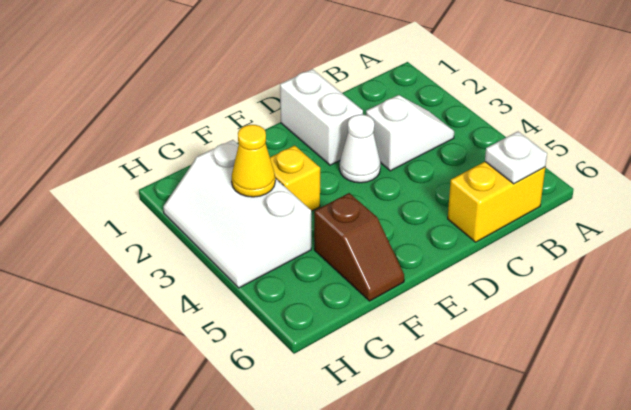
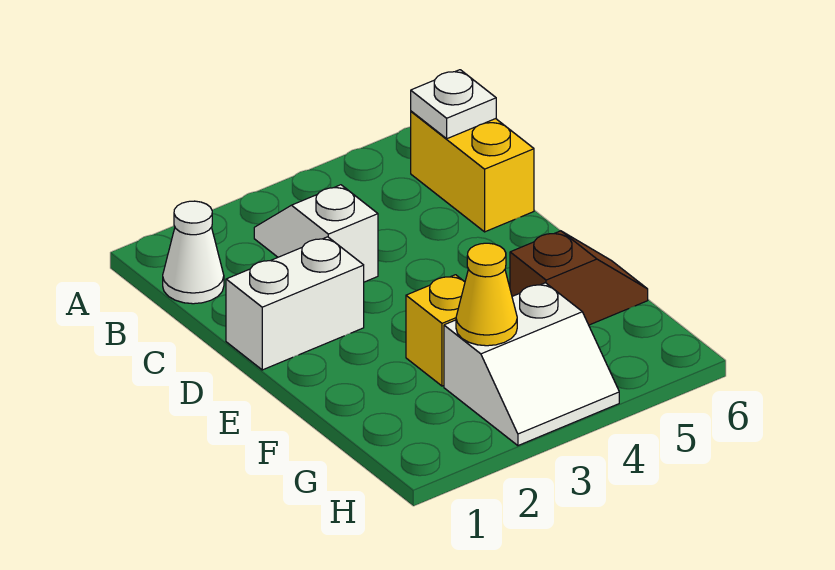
white 1x1 cone [340,115,381,183] -> white 1x1 cone moved to [163,201,224,304]
white 2x3 slope [163,140,311,288] -> white 2x2 slope [444,283,619,446]

